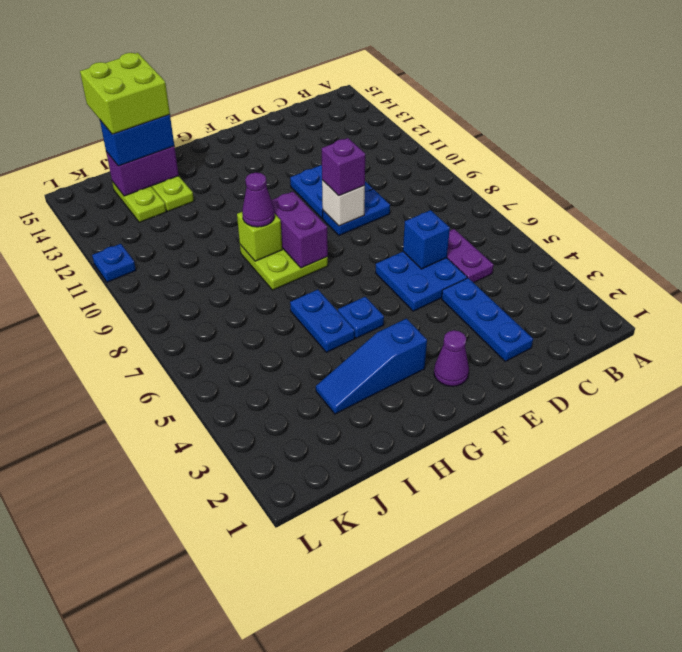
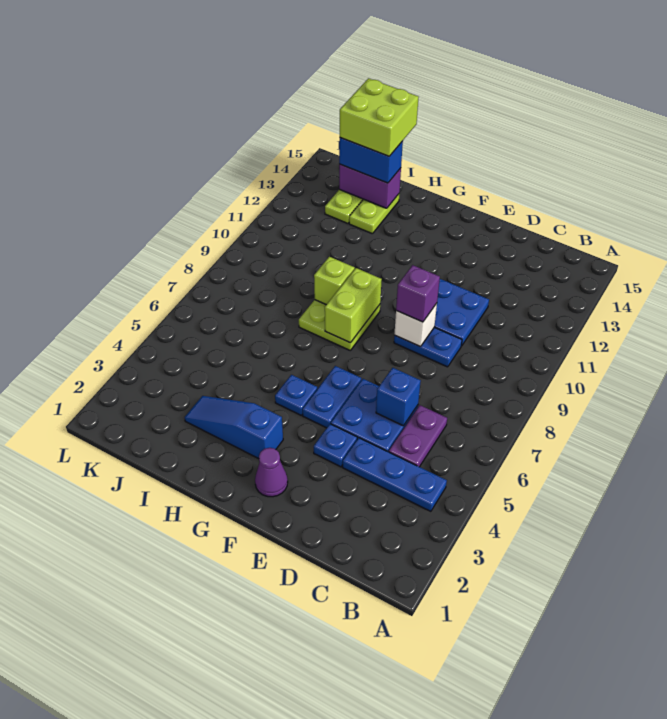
blue 1x3 plate [442,278,533,361] -> blue 1x3 plate turned to [342,438,447,511]
purple 1x2 brick [271,192,328,268] -> lime 1x2 brick [325,268,382,343]
blue 1x2 plate [290,290,355,352] -> blue 1x2 plate moved to [303,366,361,428]
purple 1x1 cone [242,173,275,227] -> none
blue 1x1 plate [92,244,136,282] -> blue 1x1 plate moved to [314,424,357,467]

